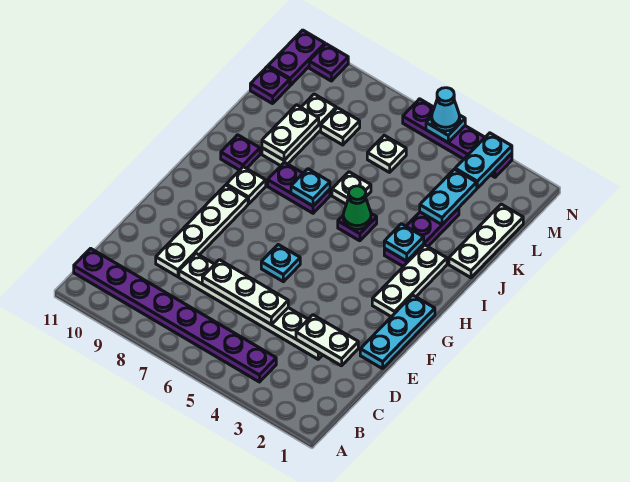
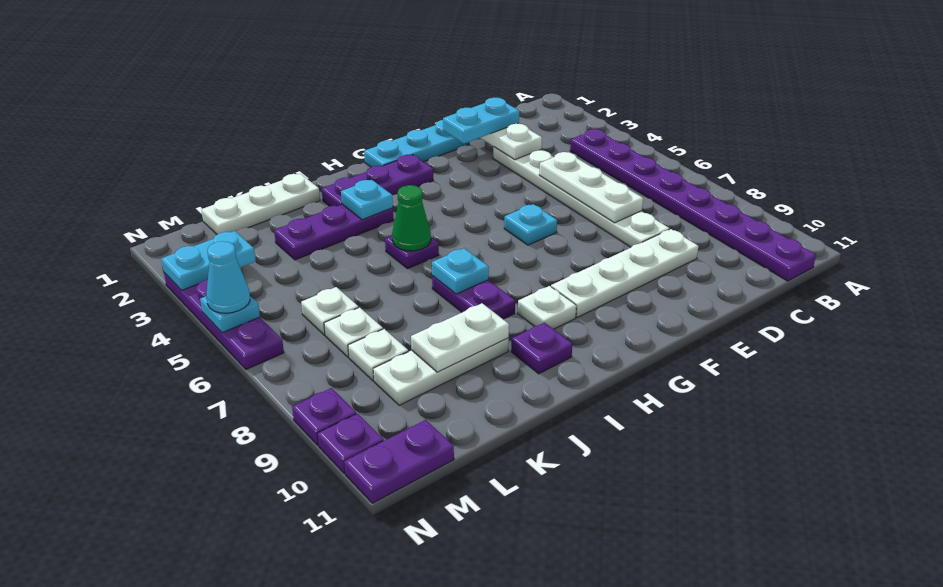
white 1x3 plate [372,245,447,317] -> purple 1x3 plate [322,155,433,206]
white 1x1 plate [332,172,371,204] -> white 1x1 plate moved to [324,307,383,357]
cyan 1x2 plate [420,169,477,225] -> cyan 1x2 plate moved to [443,98,519,143]
purple 1x1 plate [250,66,290,104] -> purple 1x1 plate moved to [292,388,356,445]

